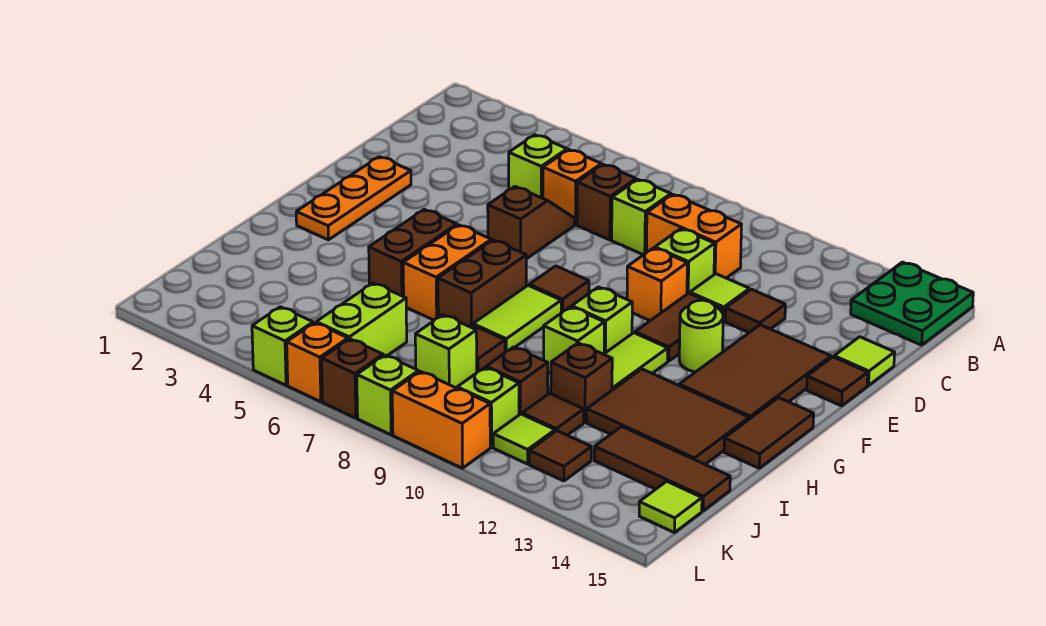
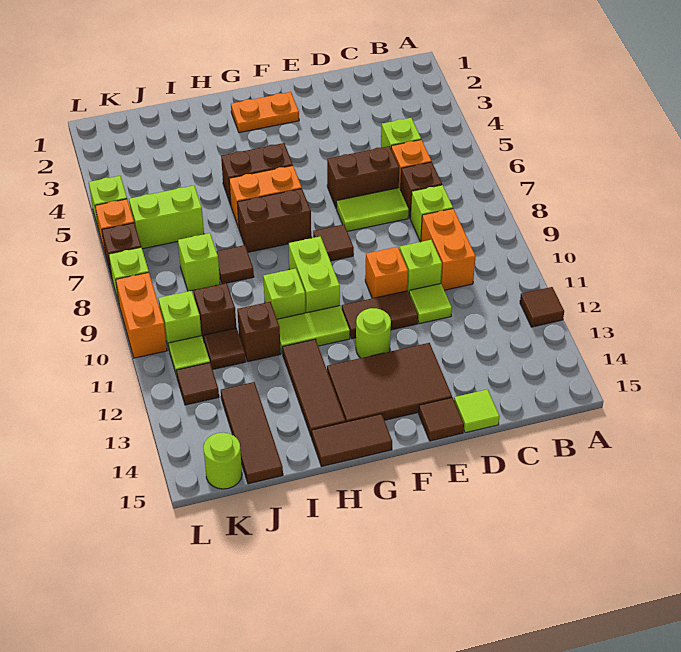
green 2x2 plate [851,262,973,345] -> none
brown 1x2 slope [488,187,574,259] -> brown 1x2 brick [327,146,399,209]
brown 1x1 tile [725,289,785,333] -> brown 1x1 tile moved to [520,287,564,327]
orange 1x3 plate [296,157,411,240] -> orange 1x2 plate [231,92,299,133]
lime 1x2 tile [473,285,561,352] -> lime 1x2 tile moved to [337,188,409,232]
lime 1x1 brick [572,287,632,354] -> lime 1x2 brick [289,236,340,313]
brown 2x3 tile [587,369,749,464] -> brown 1x3 tile [282,339,345,437]
lime 1x1 tile [639,481,702,533] -> lime 1x1 round brick [203,433,242,489]

